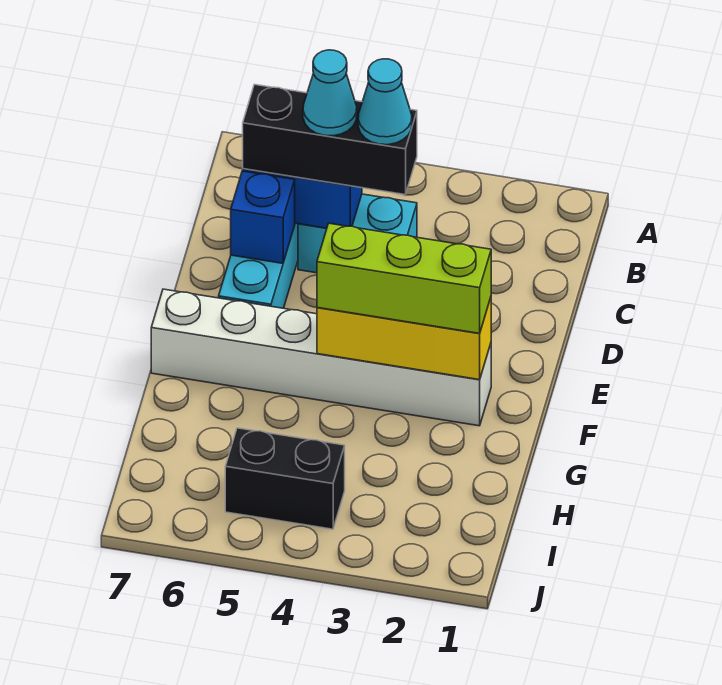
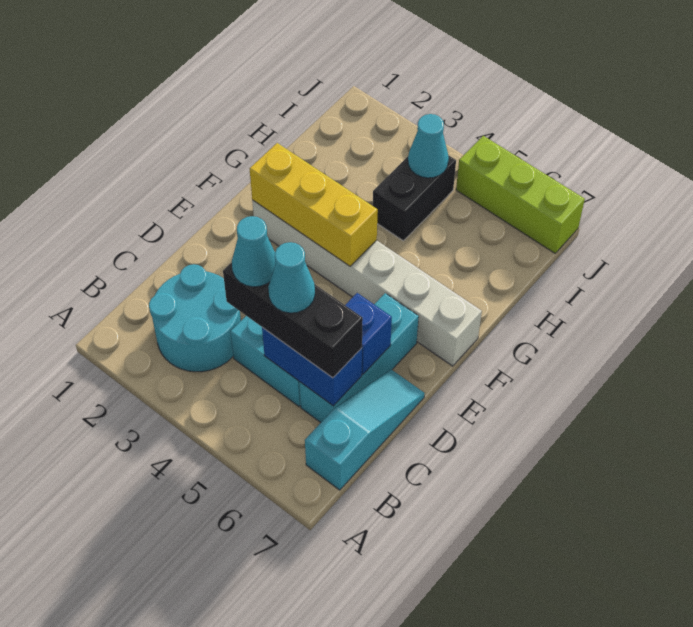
none -> cyan 2x2 round brick [149,264,241,372]
none -> cyan 1x3 slope [305,370,425,490]
lime 1x3 brick [317,223,491,333] -> lime 1x3 brick moved to [456,136,585,253]
black 1x2 brick [225,428,345,529] -> black 1x2 brick turned to [373,155,456,241]
none -> cyan 1x1 cone [408,114,449,178]

